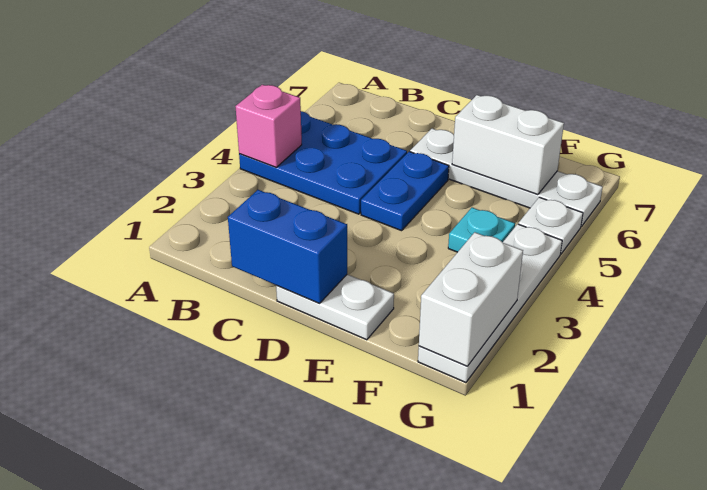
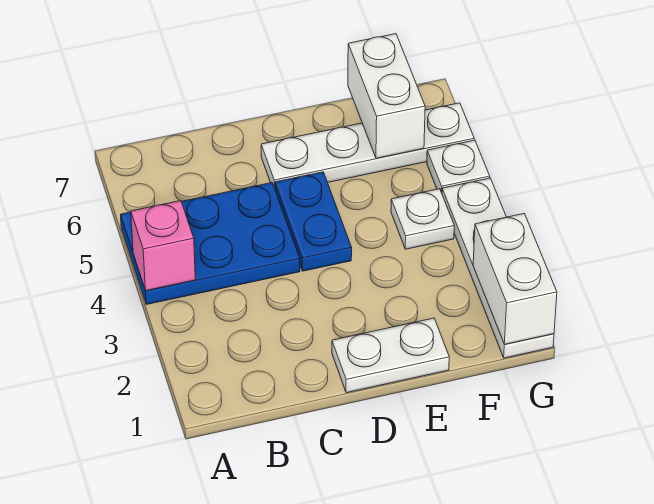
blue 1x2 brick [228,190,347,303] -> none
white 1x2 brick [452,95,564,195] -> white 1x2 brick turned to [348,34,425,158]
cyan 1x1 plate [448,208,515,252] -> white 1x1 plate [391,189,454,249]

